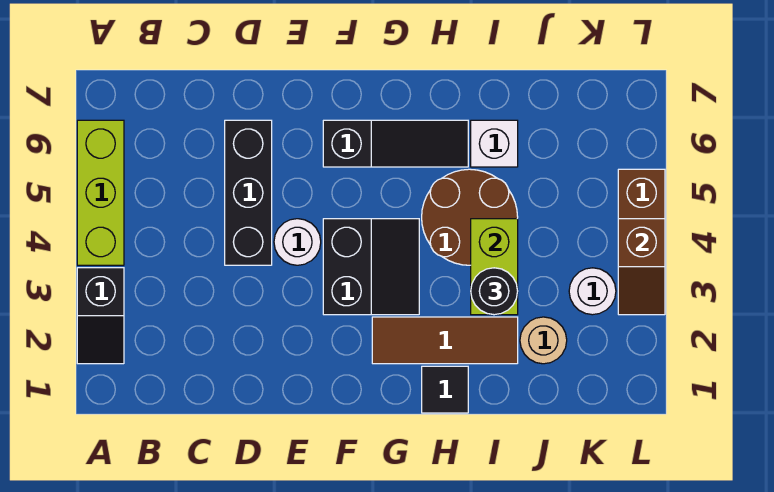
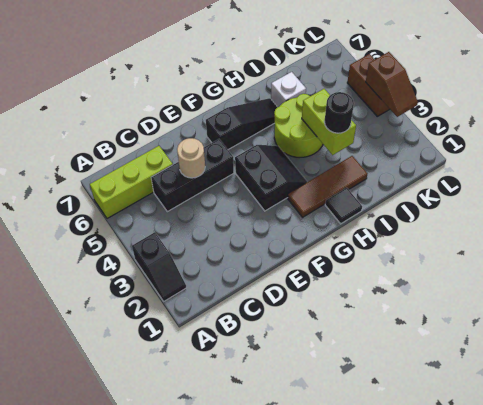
lime 1x3 brick [77,120,124,265] -> lime 1x3 brick turned to [90,146,173,219]
black 1x3 brick [225,120,272,265] -> black 1x3 brick turned to [151,139,234,212]
white 1x1 round brick [274,219,321,265] -> none
brown 2x2 round brick [422,169,518,265] -> lime 2x2 round brick [274,94,323,158]
tan 1x1 round brick [520,317,567,364] -> tan 1x1 round brick moved to [177,138,205,178]
white 1x1 round brick [569,268,616,315] -> none

